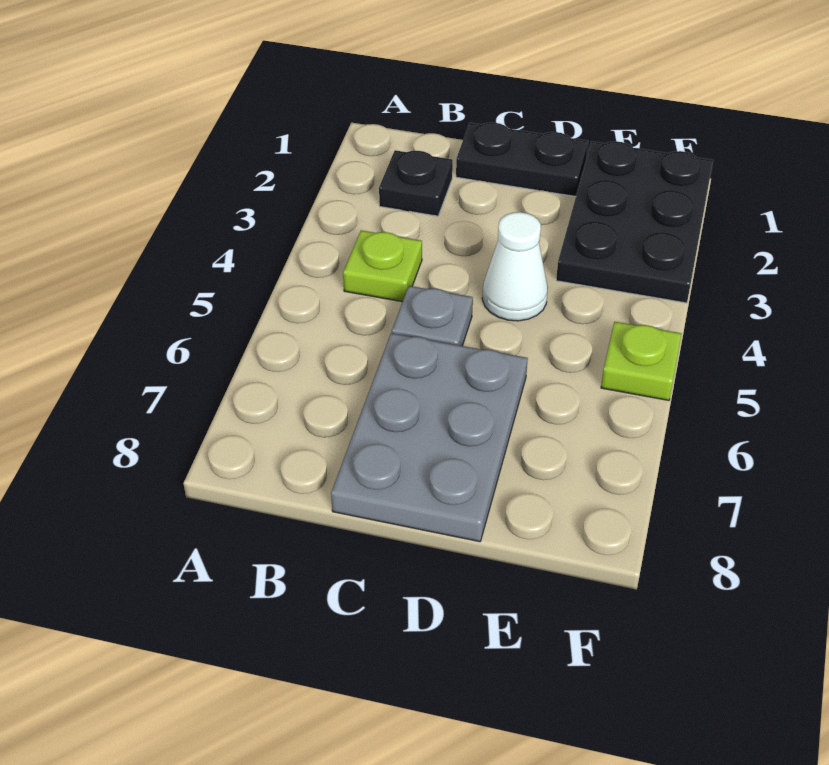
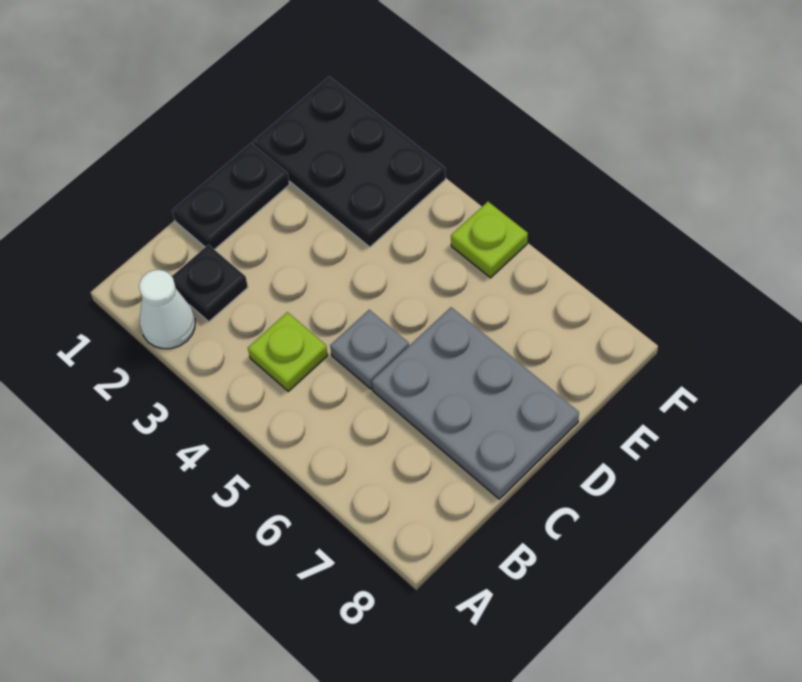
white 1x1 cone [482,212,548,321] -> white 1x1 cone moved to [139,270,195,349]

